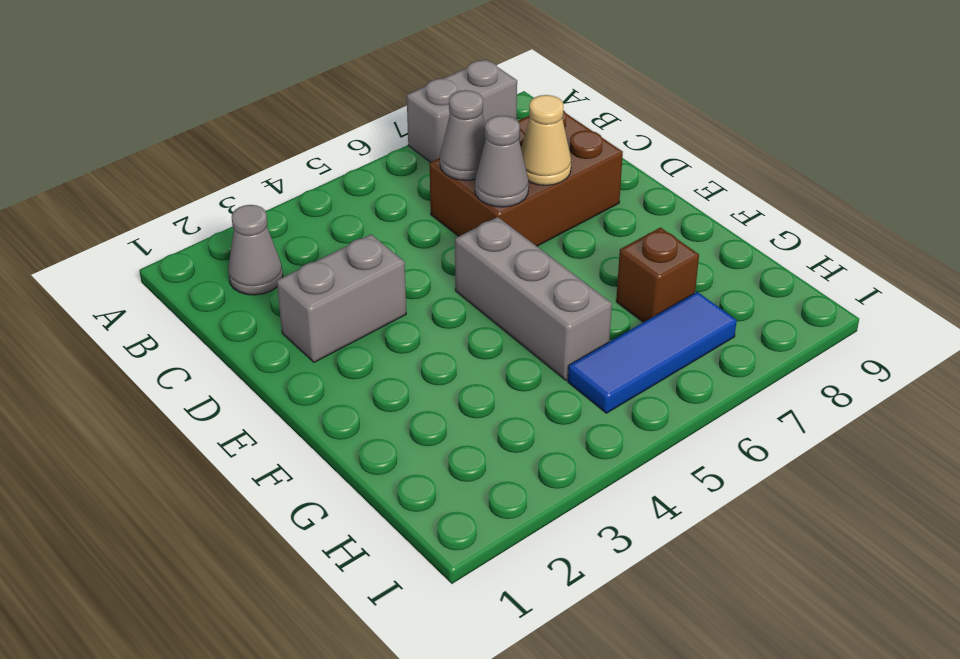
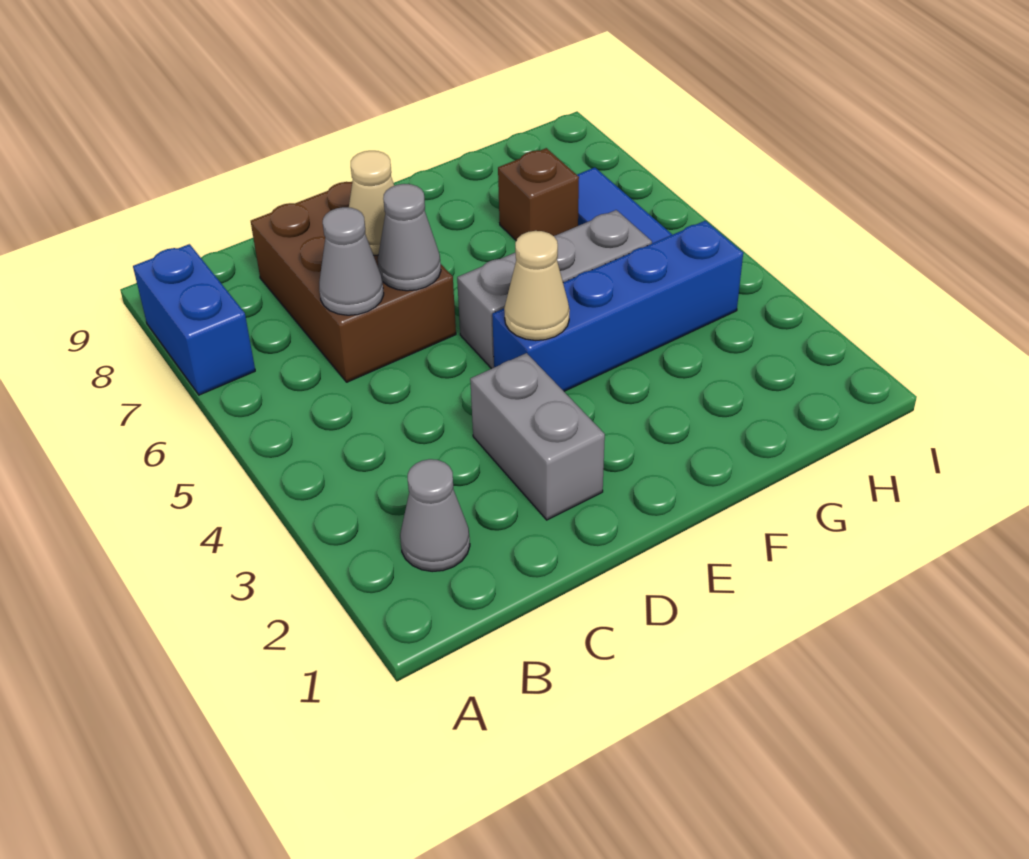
grey 1x2 brick [407,59,517,162] -> blue 1x2 brick [133,244,255,395]
none -> blue 1x4 brick [492,221,743,391]
none -> tan 1x1 cone [504,231,570,340]

